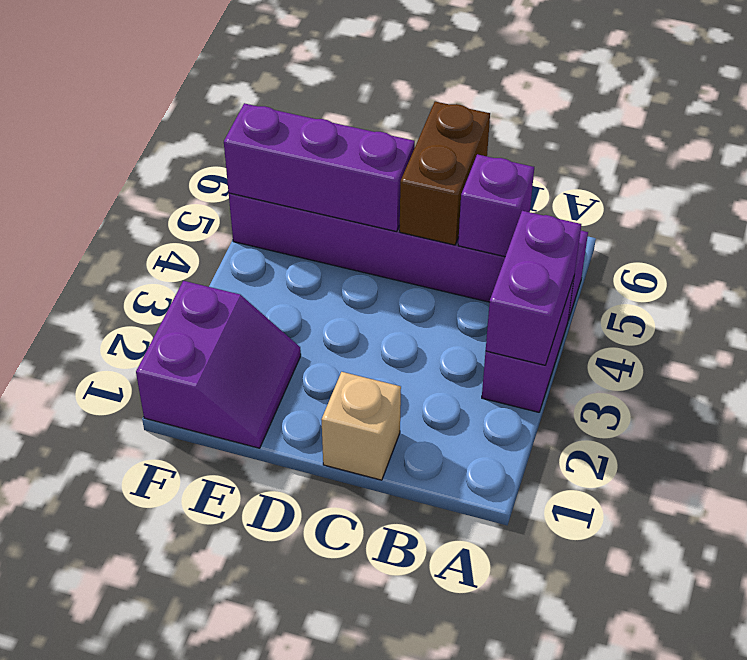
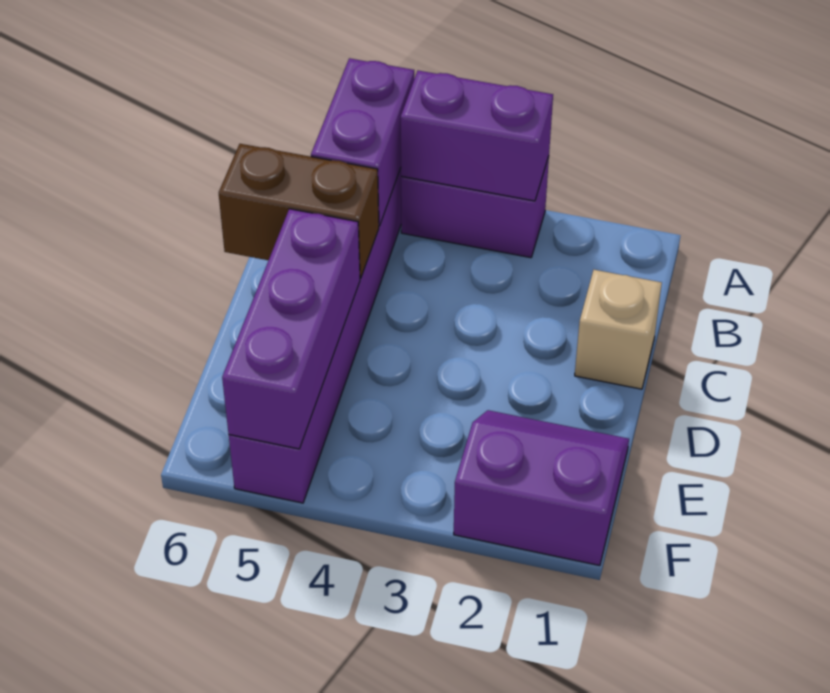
purple 1x1 brick [458,154,534,257] -> purple 1x2 brick [311,58,414,226]

